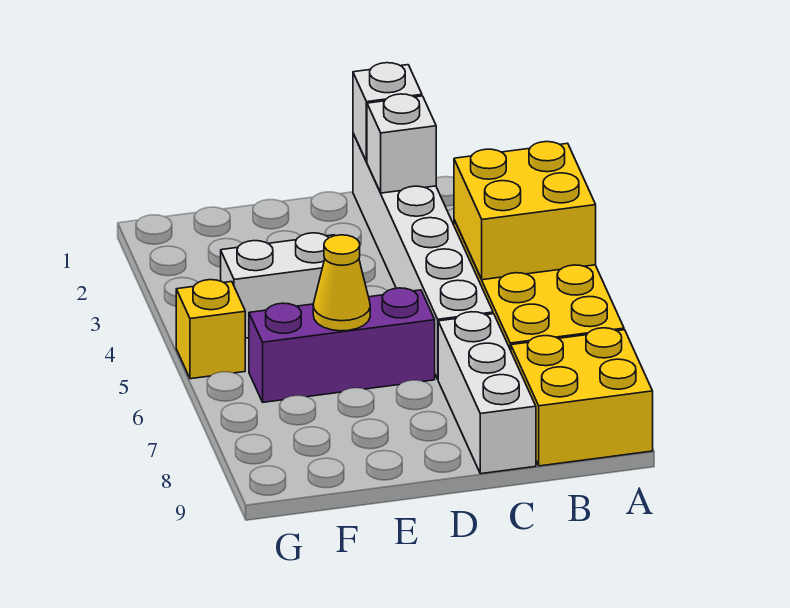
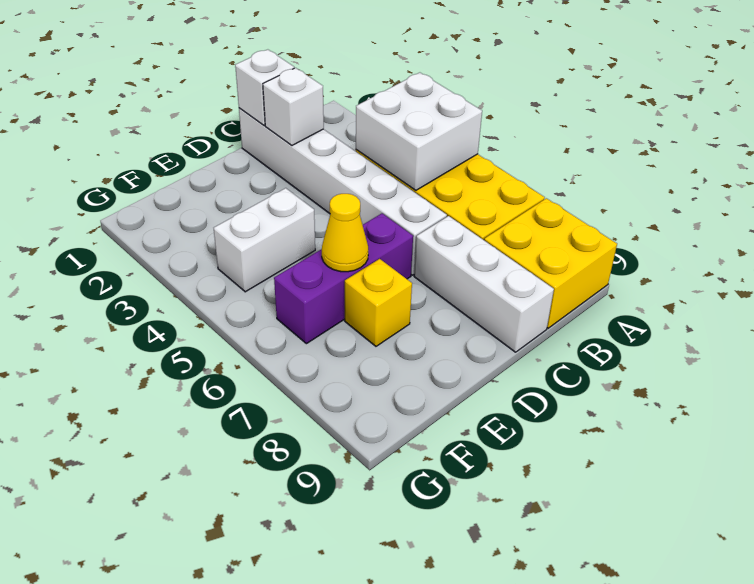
yellow 2x2 brick [454,142,596,280] -> white 2x2 brick [356,73,482,190]
yellow 1x1 brick [176,280,245,379] -> yellow 1x1 brick moved to [345,259,412,346]

